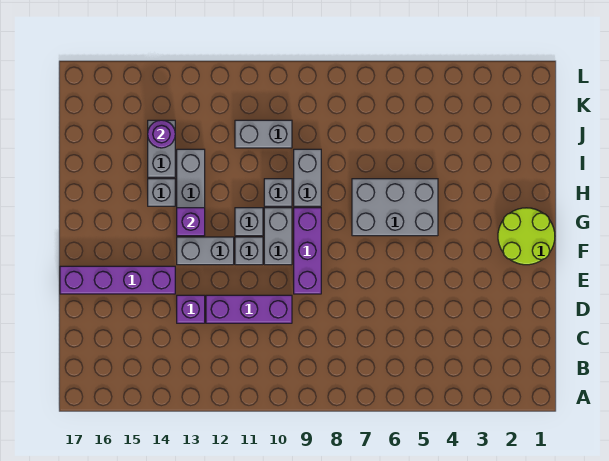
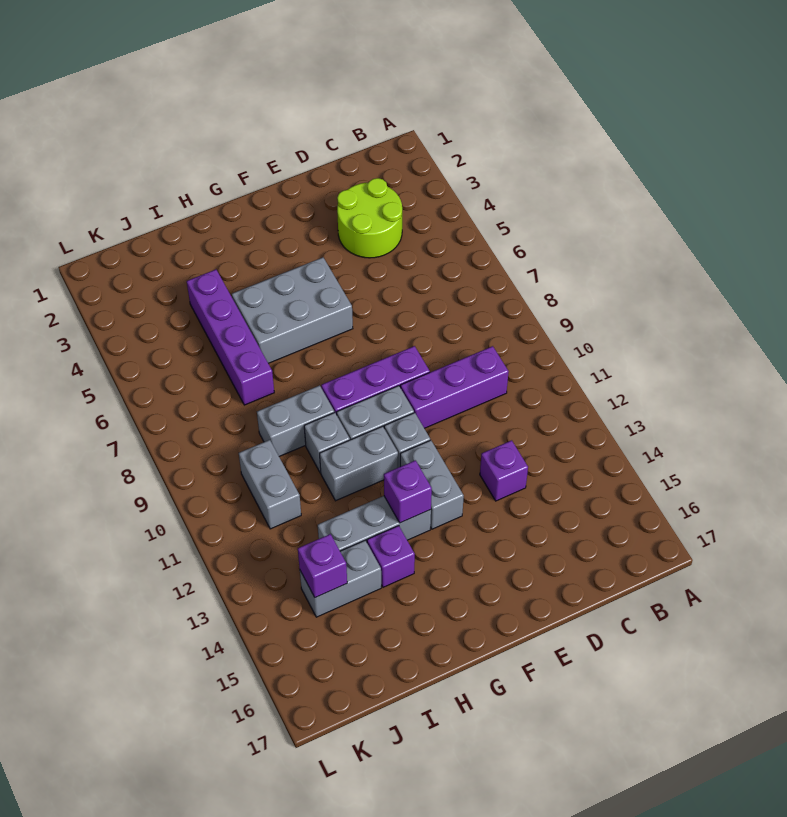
purple 1x3 brick [206,295,292,323] -> purple 1x3 brick turned to [401,346,509,428]
purple 1x4 brick [60,266,175,294] -> purple 1x4 brick moved to [187,270,274,405]
lime 2x2 round brick [498,208,555,265] -> lime 2x2 round brick moved to [337,178,402,258]
grey 2x3 brick [352,179,438,236] -> grey 2x3 brick turned to [232,257,353,363]
grey 1x1 brick [235,208,263,236] -> grey 1x2 brick [320,426,398,501]
grey 1x1 brick [148,179,175,206] -> purple 1x1 brick [367,526,415,587]
purple 1x1 round brick [148,120,175,148] -> purple 1x1 brick [298,534,347,598]

